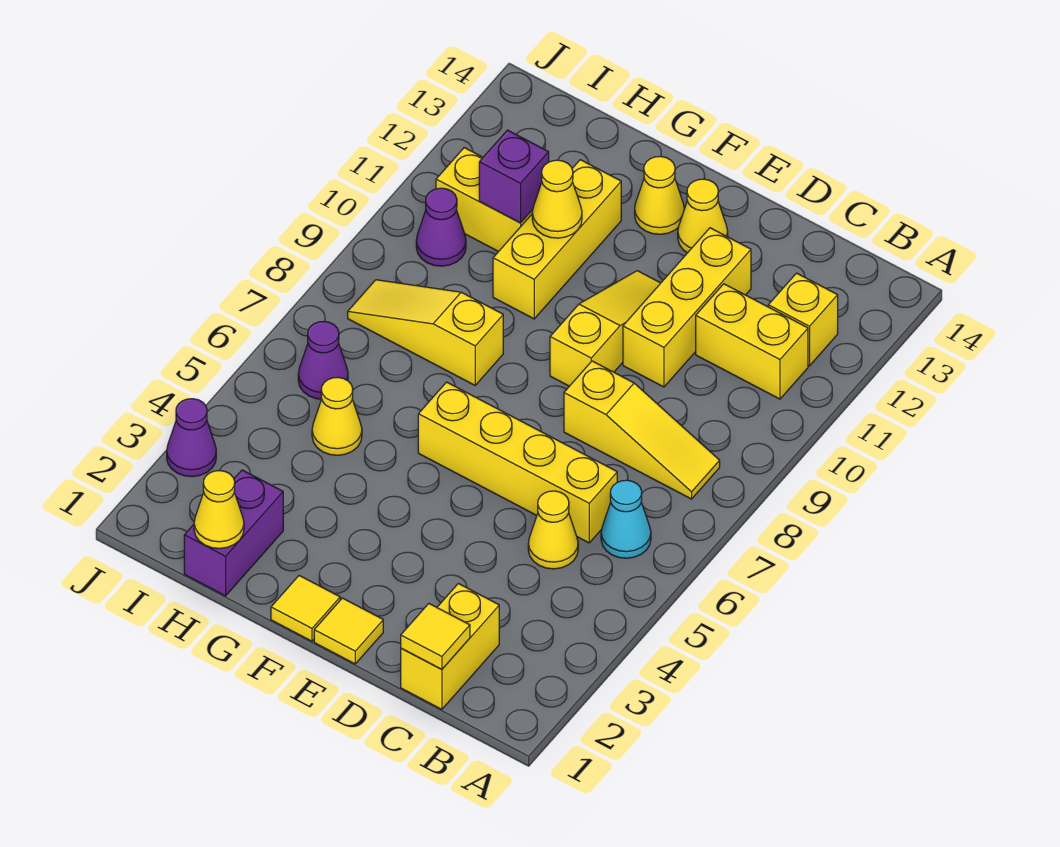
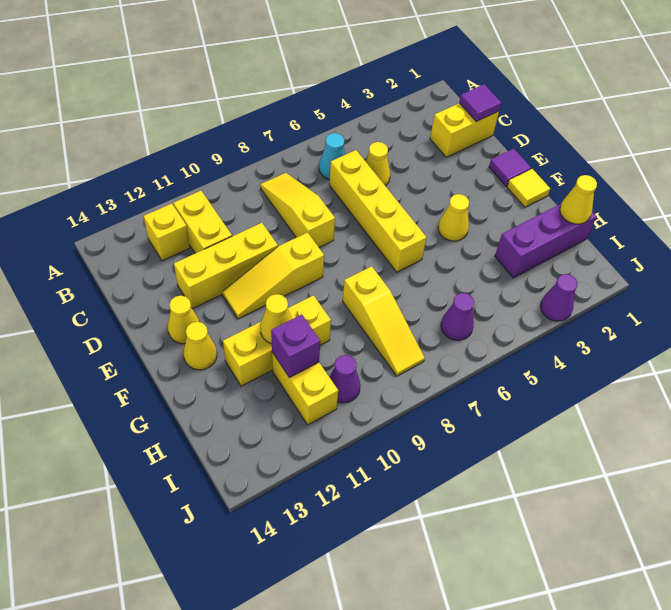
yellow 1x1 tile [401,604,470,670] -> purple 1x1 tile [459,84,501,122]
yellow 1x1 tile [314,598,383,664] -> purple 1x1 tile [489,149,531,186]
purple 1x2 brick [184,470,283,596] -> purple 1x3 brick [495,203,597,278]
yellow 1x1 cone [312,377,362,455] -> yellow 1x1 cone moved to [438,194,469,241]

